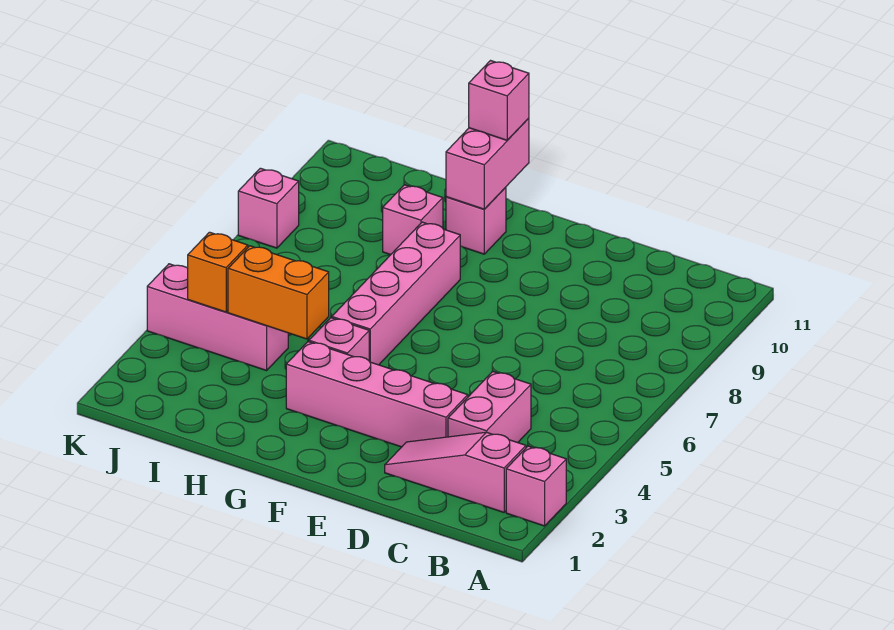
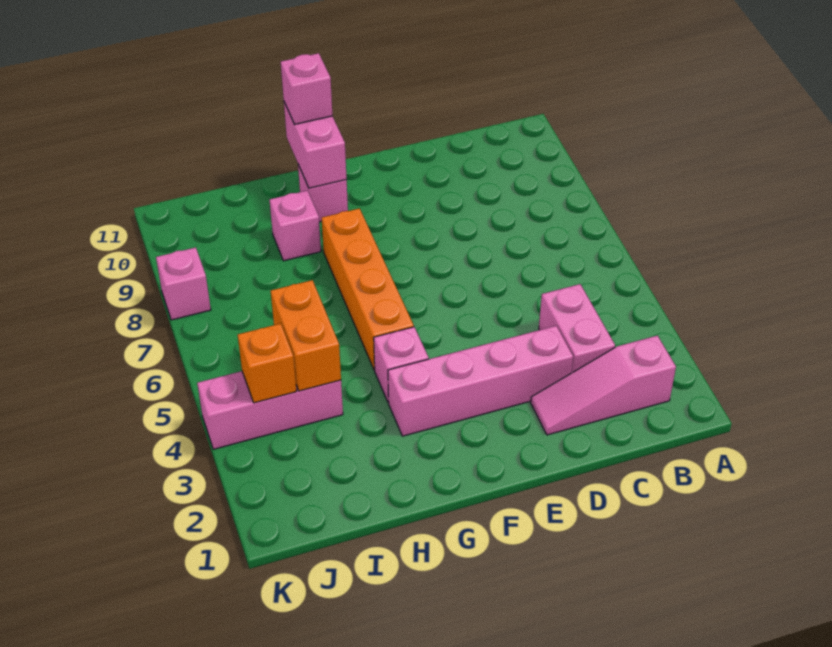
pink 1x1 brick [506,446,566,526] -> none
pink 1x4 brick [332,222,460,365] -> orange 1x4 brick [322,208,414,370]
orange 1x2 brick [228,246,329,339] -> orange 1x2 brick turned to [271,280,341,391]

